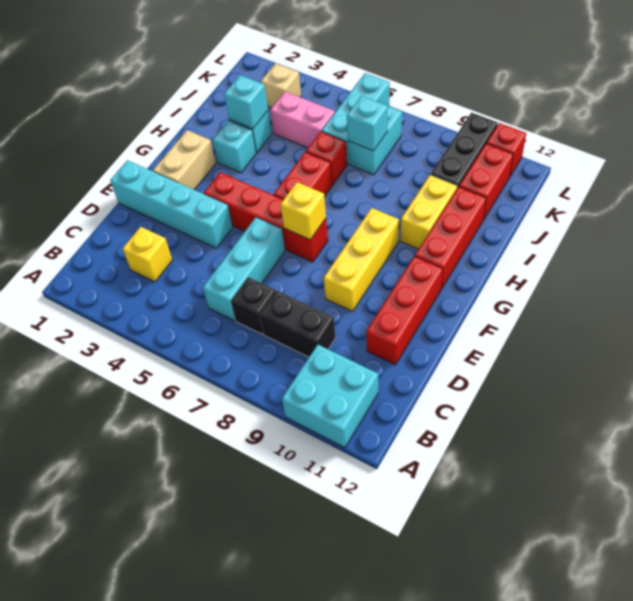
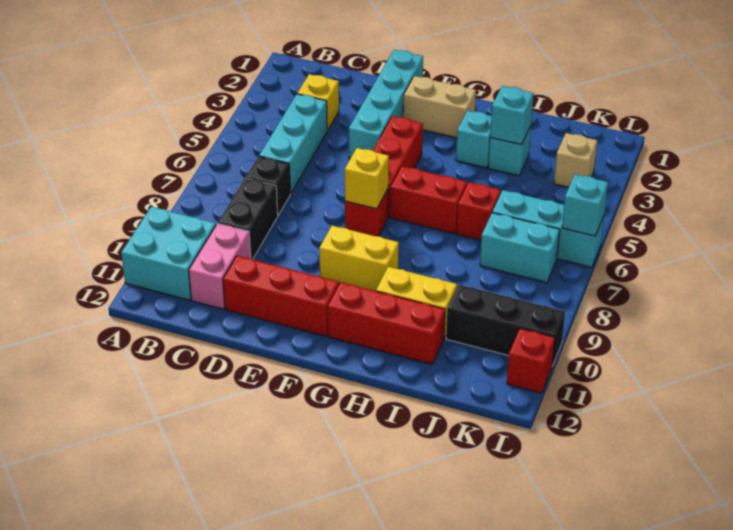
cyan 1x3 brick [203,218,285,321] -> cyan 1x3 brick turned to [259,94,327,193]
yellow 1x3 brick [324,208,399,311] -> yellow 1x2 brick [319,226,399,291]
pink 1x2 brick [270,92,335,148] -> pink 1x2 brick moved to [189,223,251,309]
cyan 1x1 brick [347,96,388,151] -> cyan 1x1 brick moved to [562,174,608,236]
red 1x2 brick [459,144,513,220] -> none

